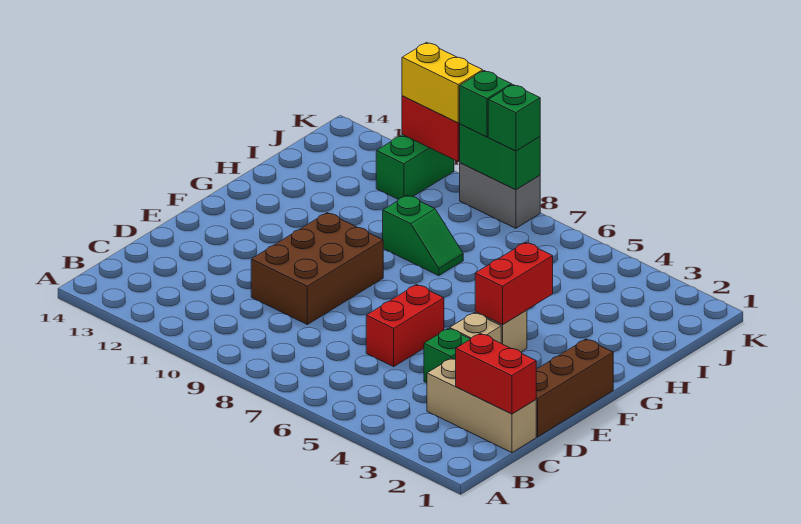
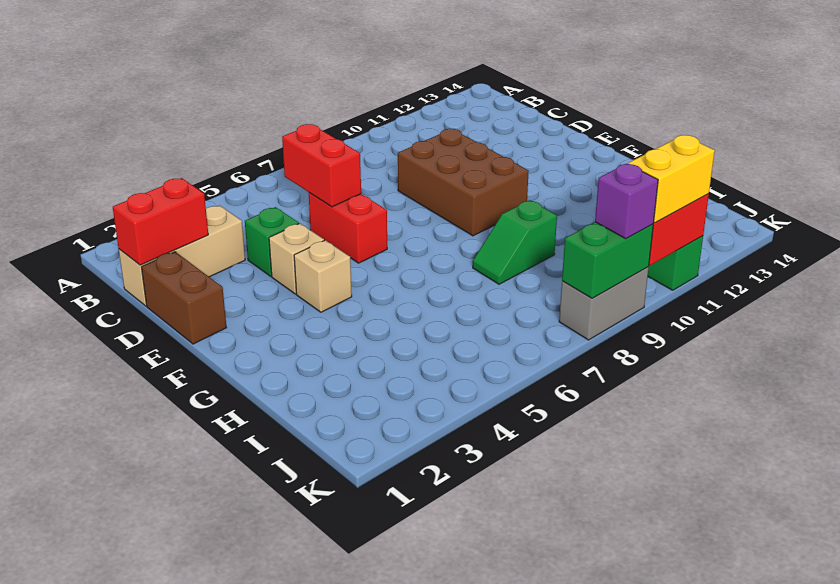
brown 1x3 brick [536,339,613,437] -> brown 1x2 brick [142,252,226,344]
red 1x2 brick [475,242,553,324] -> red 1x2 brick moved to [282,124,361,207]
green 1x1 brick [488,85,540,151] -> none
green 1x1 brick [460,71,512,137] -> purple 1x1 brick [595,164,658,239]

